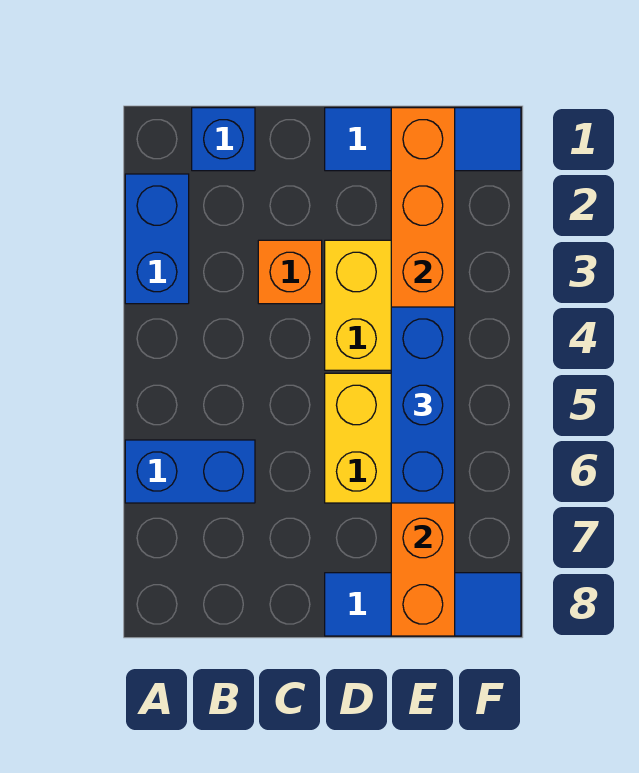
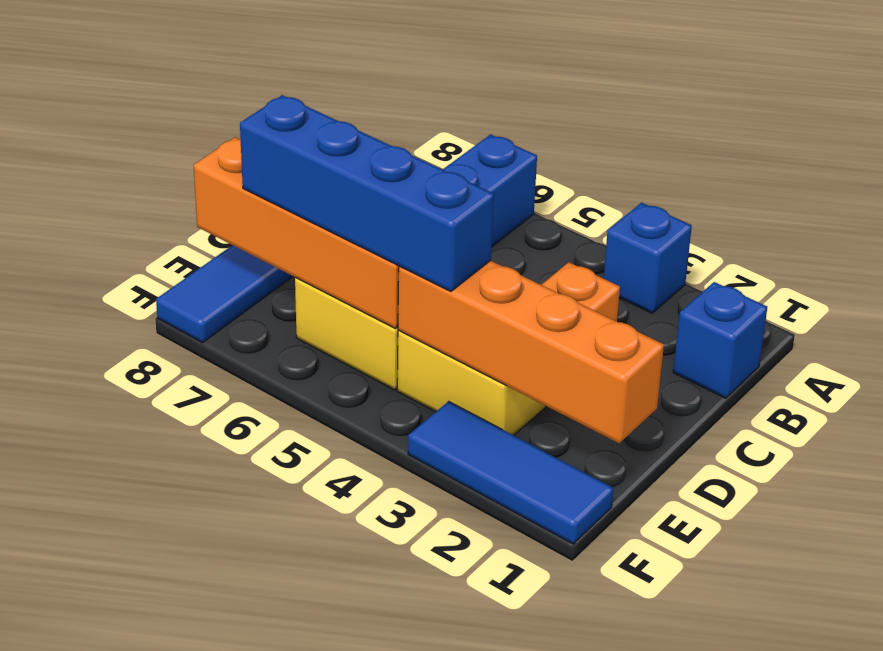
blue 1x2 brick [125,174,189,304] -> blue 1x1 brick [604,203,692,313]
blue 1x3 tile [325,108,521,171] -> blue 1x3 tile turned to [408,401,613,544]
blue 1x3 brick [391,307,455,503] -> blue 1x4 brick [240,95,494,291]

